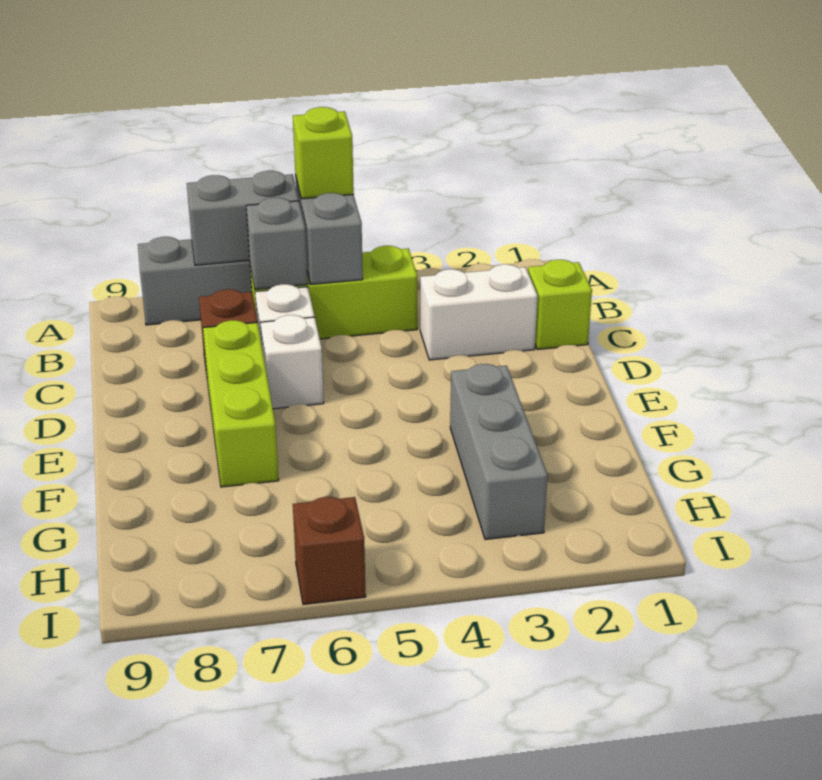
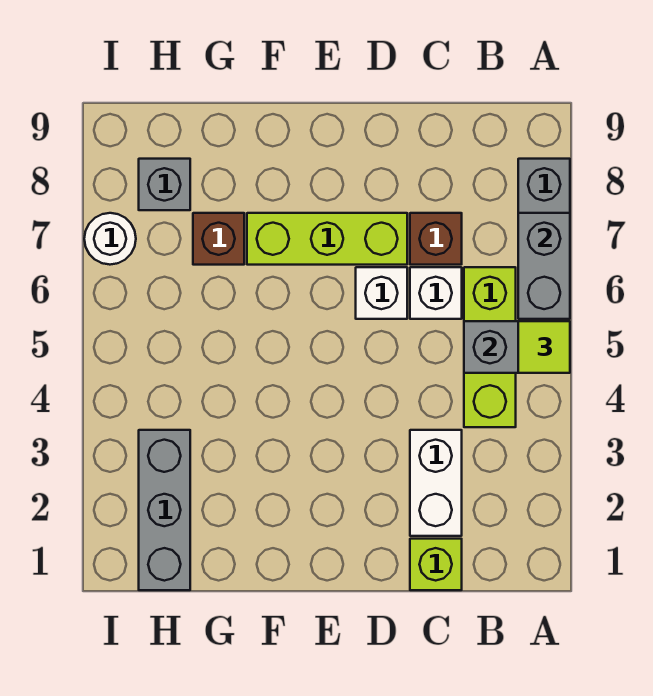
lime 1x1 brick [293,107,354,199] -> lime 1x1 tile [518,321,570,373]
grey 1x1 brick [246,198,308,289] -> grey 1x1 brick moved to [139,159,190,210]
grey 1x3 brick [450,364,547,539] -> grey 1x3 brick turned to [139,430,190,590]
brown 1x1 brick [293,497,366,604] -> brown 1x1 brick moved to [193,213,244,265]
none -> white 1x1 round brick [84,213,136,265]

